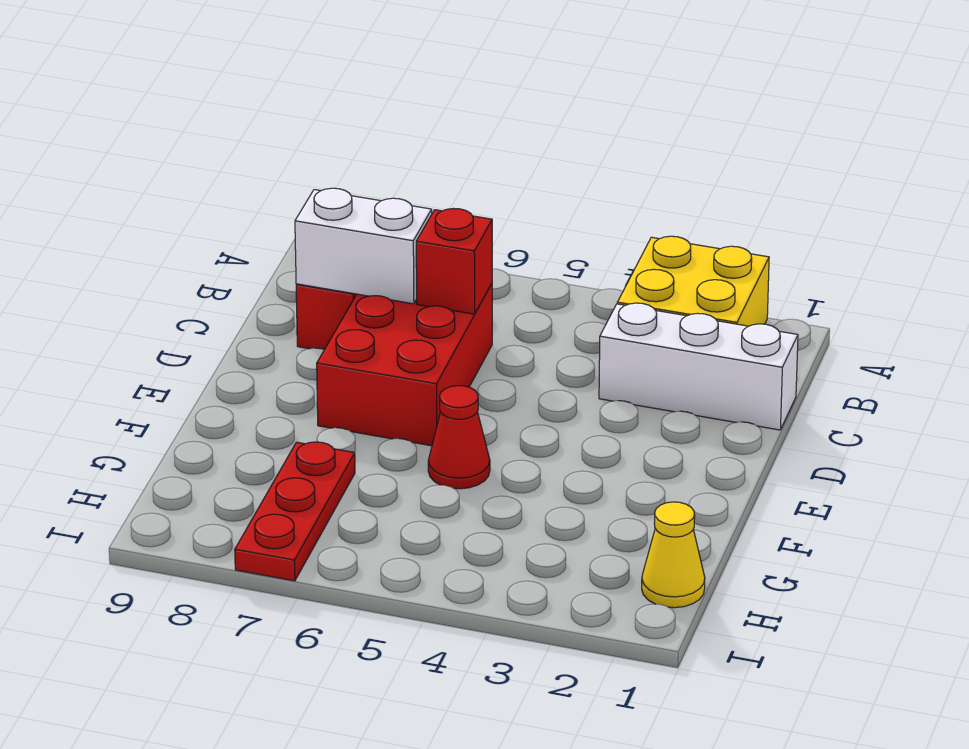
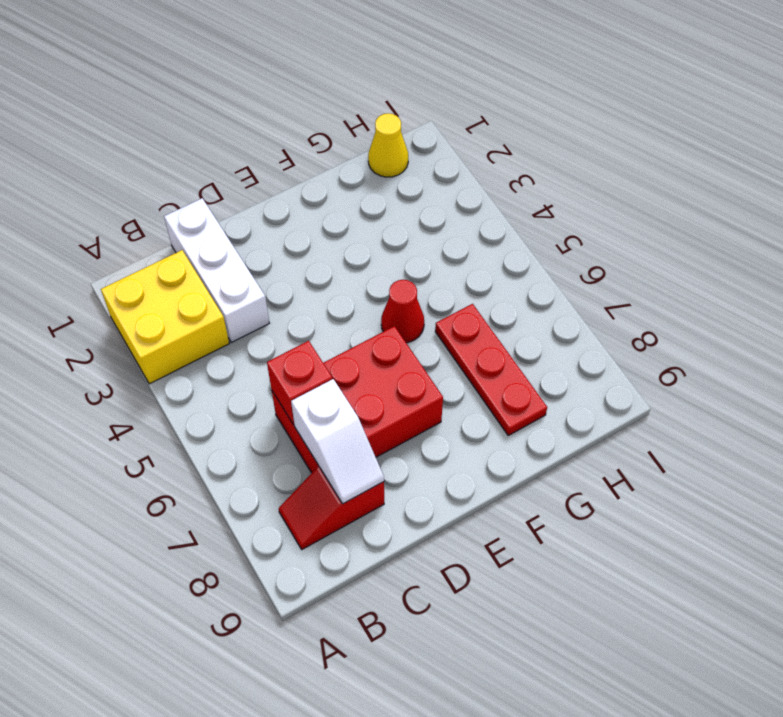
white 1x2 brick [295,188,432,304] -> white 1x2 slope [291,379,384,504]
red 1x3 plate [235,442,355,581] -> red 1x3 plate turned to [435,304,547,435]

